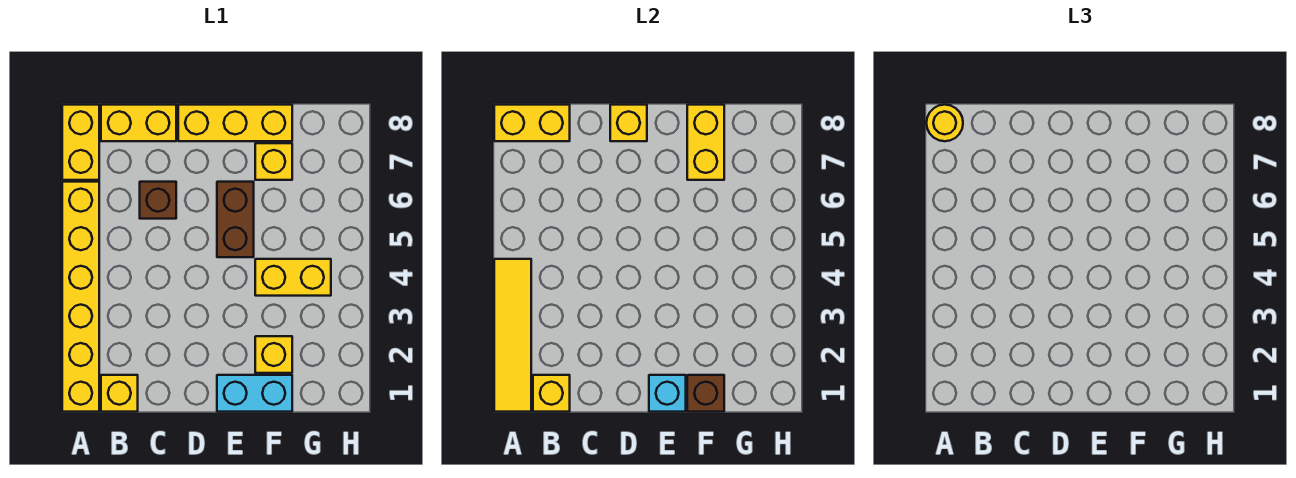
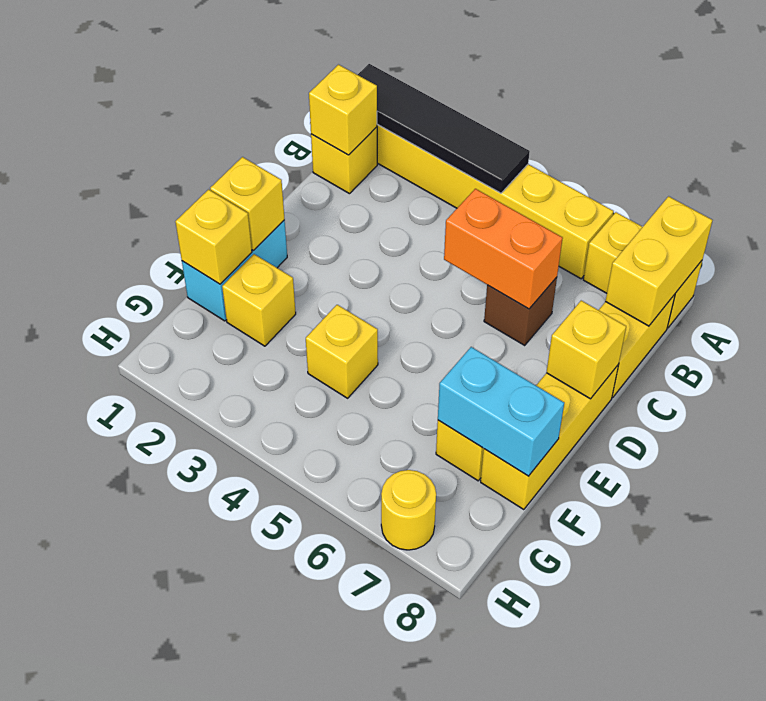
yellow 1x4 tile [494,259,531,412] -> black 1x4 tile [358,64,530,193]
yellow 1x1 round brick [926,105,963,141] -> yellow 1x1 round brick moved to [381,470,436,550]
none -> orange 1x2 brick [444,189,563,309]
cyan 1x1 brick [649,375,686,412] -> yellow 1x1 brick [210,157,285,250]
brown 1x2 brick [217,182,254,257] -> none
brown 1x1 brick [687,375,724,412] -> yellow 1x1 brick [175,190,252,284]
yellow 1x2 brick [255,259,331,296] -> yellow 1x1 brick [306,305,378,398]
yellow 1x2 brick [687,105,724,180] -> cyan 1x2 brick [438,347,564,476]

